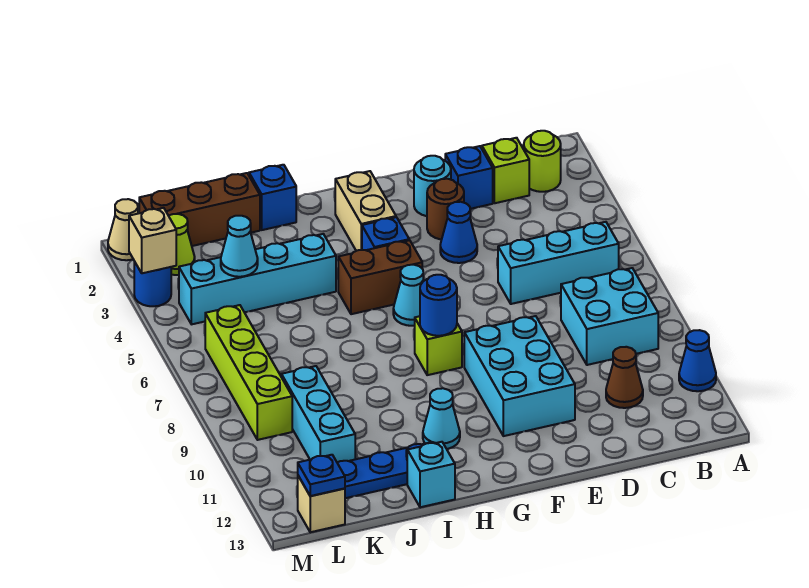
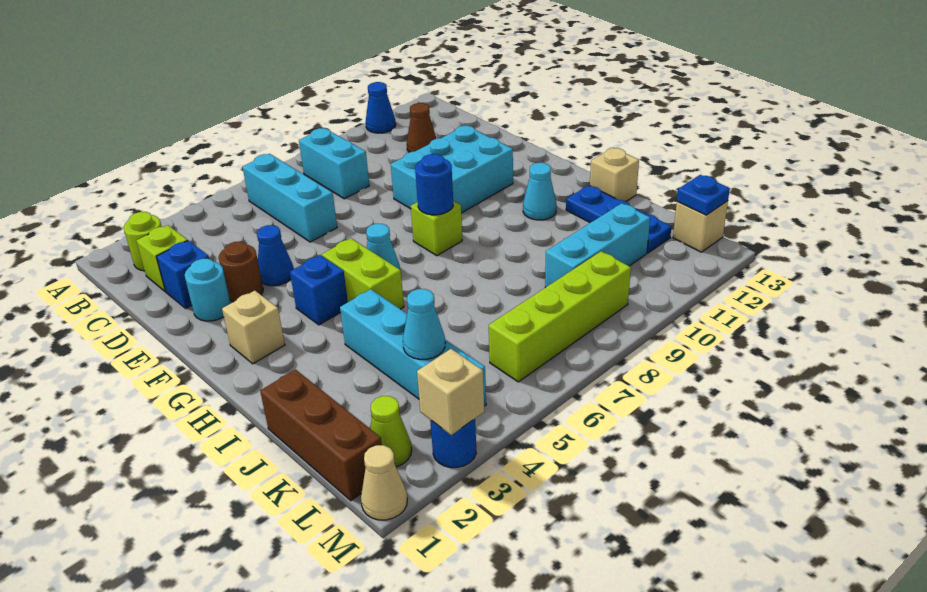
cyan 2x2 brick [561,268,658,365] -> cyan 1x2 brick [299,128,369,199]
tan 1x2 brick [335,171,396,251] -> tan 1x1 brick [222,291,285,364]
brown 1x2 brick [338,240,422,314] -> lime 1x2 brick [322,238,404,309]
blue 1x1 brick [249,165,296,230] -> none
cyan 1x1 brick [407,442,455,507] -> tan 1x1 brick [590,148,639,202]

